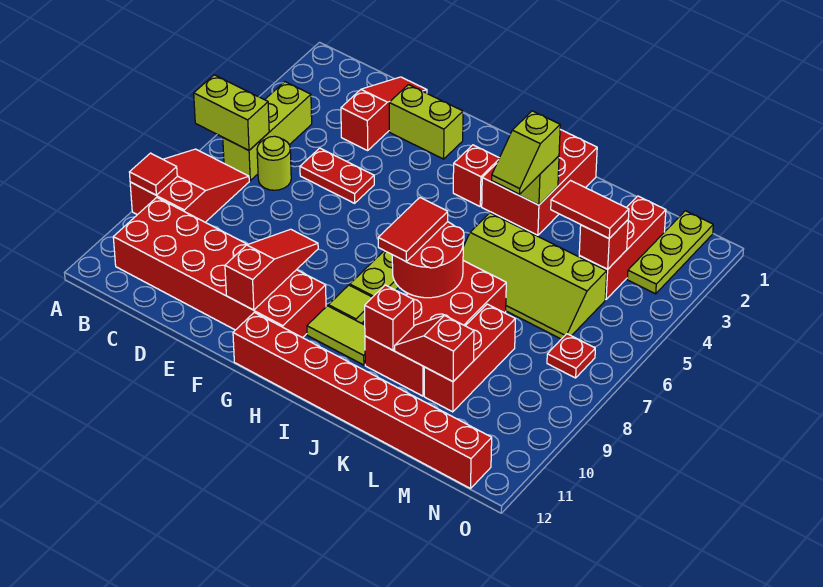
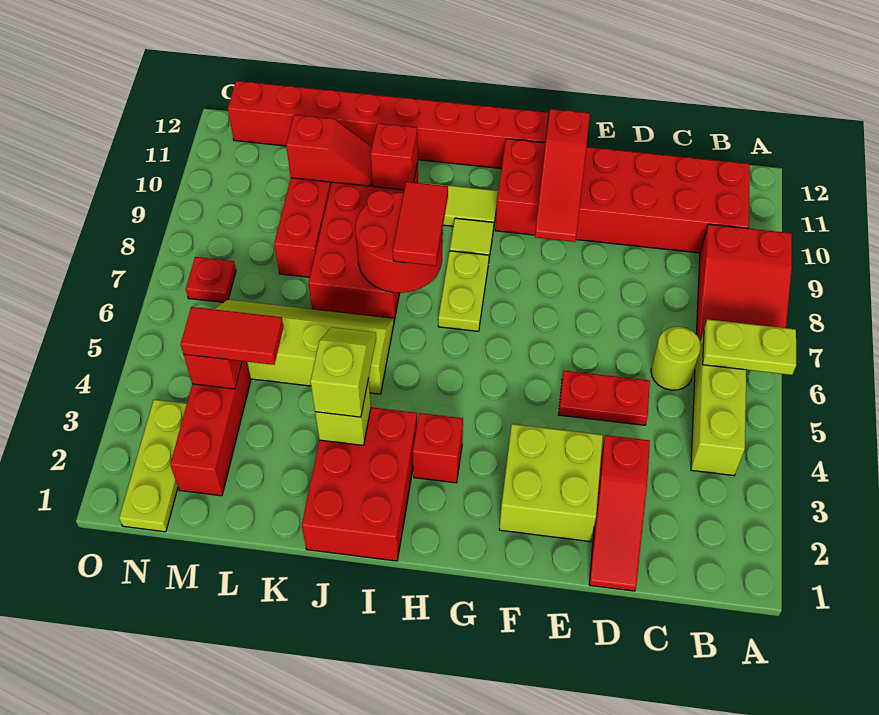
lime 1x2 brick [194,75,269,150] -> lime 1x2 plate [703,319,796,375]
red 1x1 tile [129,153,177,195] -> none
lime 1x2 brick [389,85,463,159] -> lime 2x2 brick [499,424,603,541]

